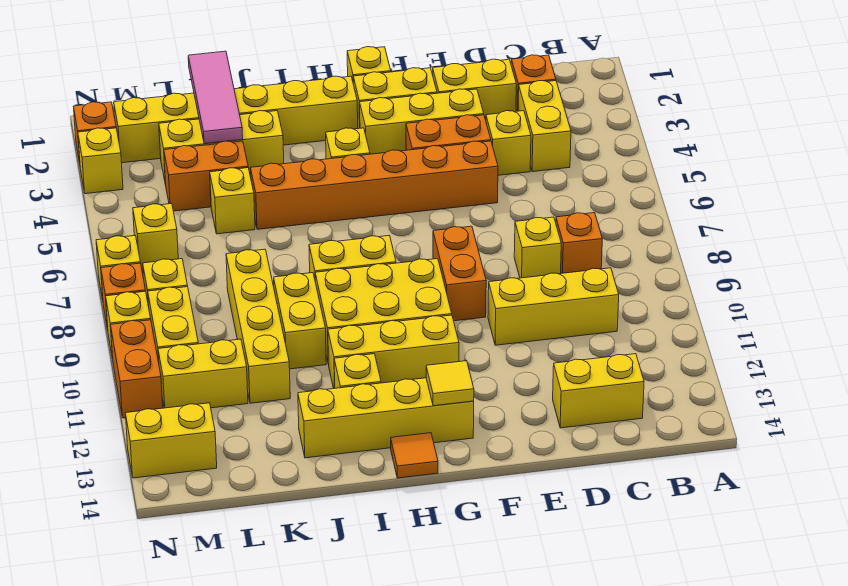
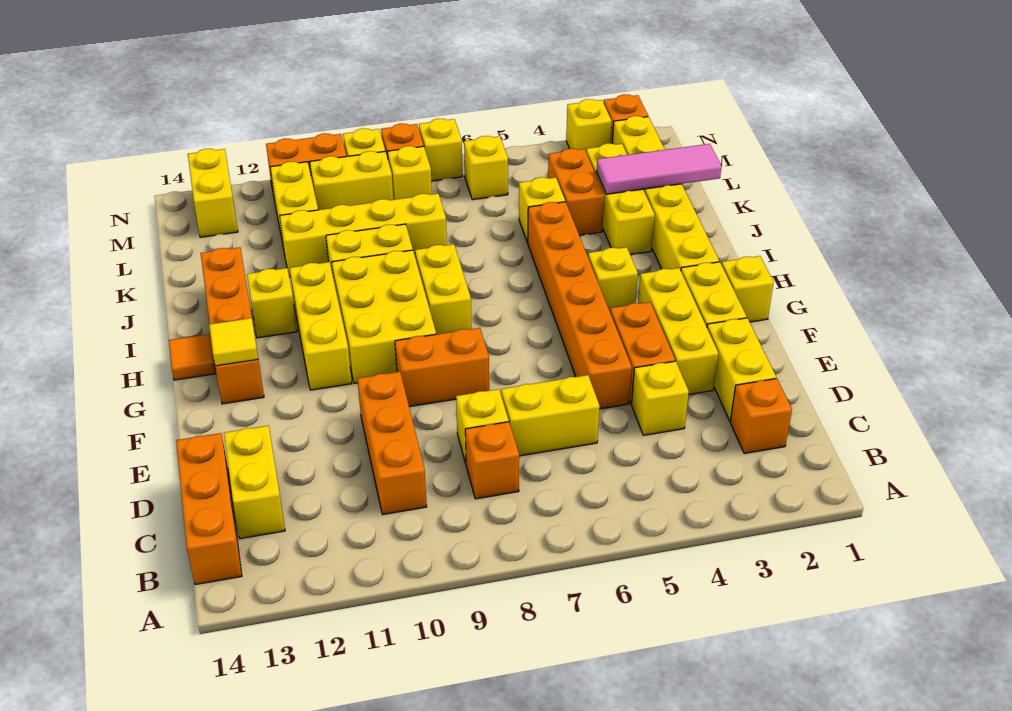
none -> orange 1x3 brick [176,433,242,585]
yellow 1x2 brick [518,81,571,172] -> yellow 1x2 brick moved to [501,375,600,456]
yellow 1x3 brick [488,268,619,345] -> orange 1x3 brick [357,372,427,514]
yellow 1x4 brick [298,378,474,458] -> orange 1x4 brick [201,247,264,404]

